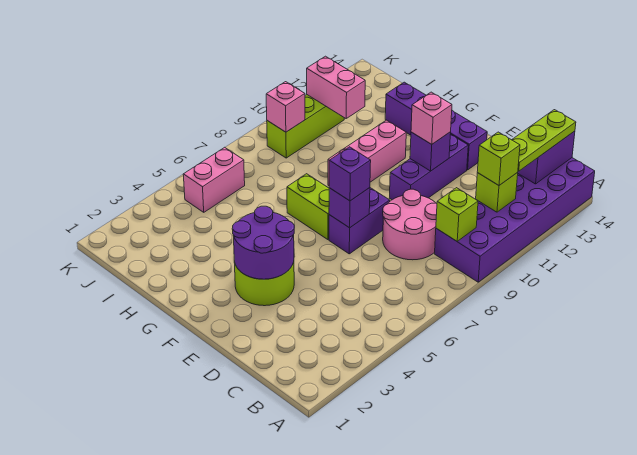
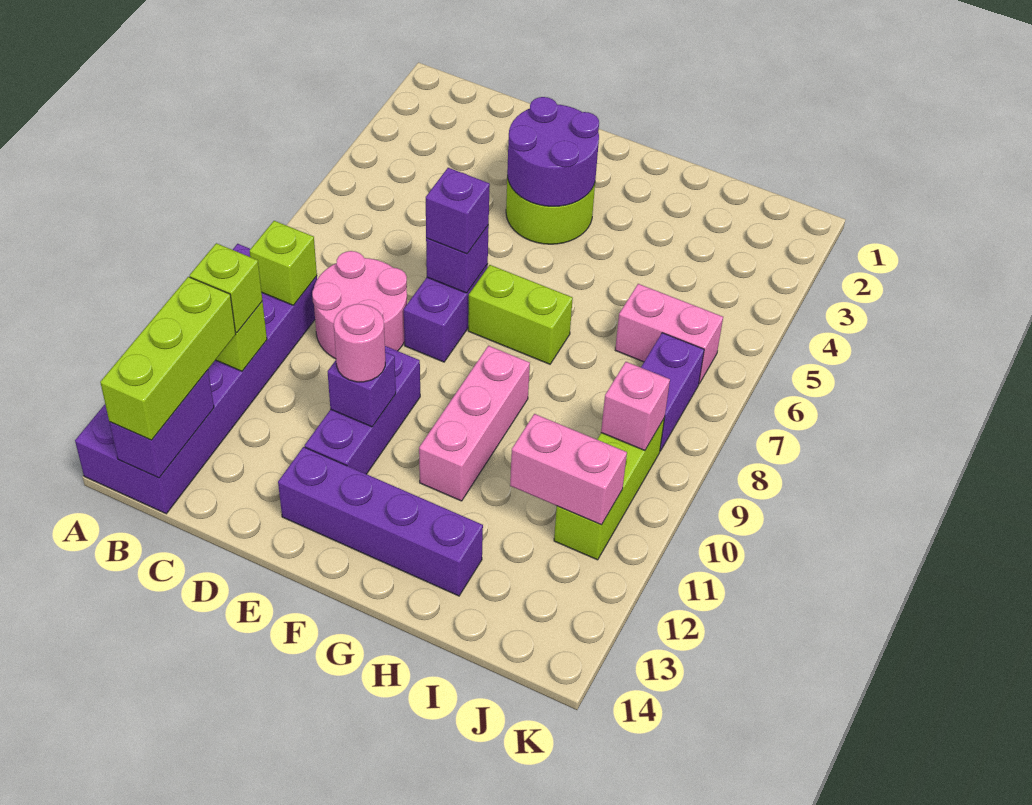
lime 1x3 plate [512,110,576,171] -> lime 1x3 brick [100,277,236,440]
pink 1x1 brick [411,92,452,144] -> pink 1x1 round brick [334,304,385,382]
pink 1x2 brick [183,147,245,212] -> pink 1x2 brick turned to [615,284,723,384]
none -> purple 1x2 brick [641,333,704,451]

